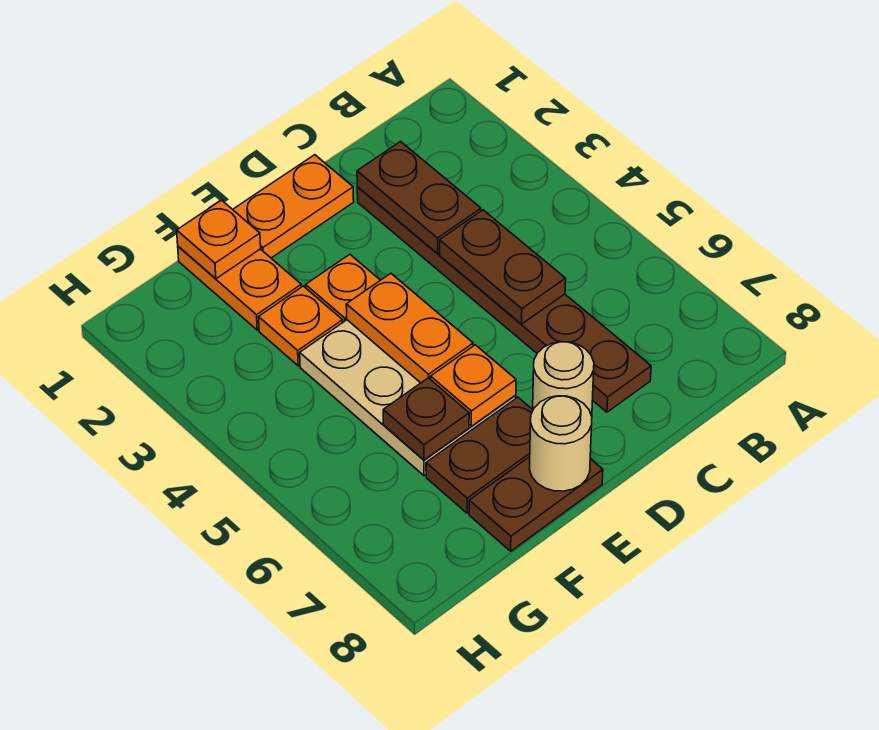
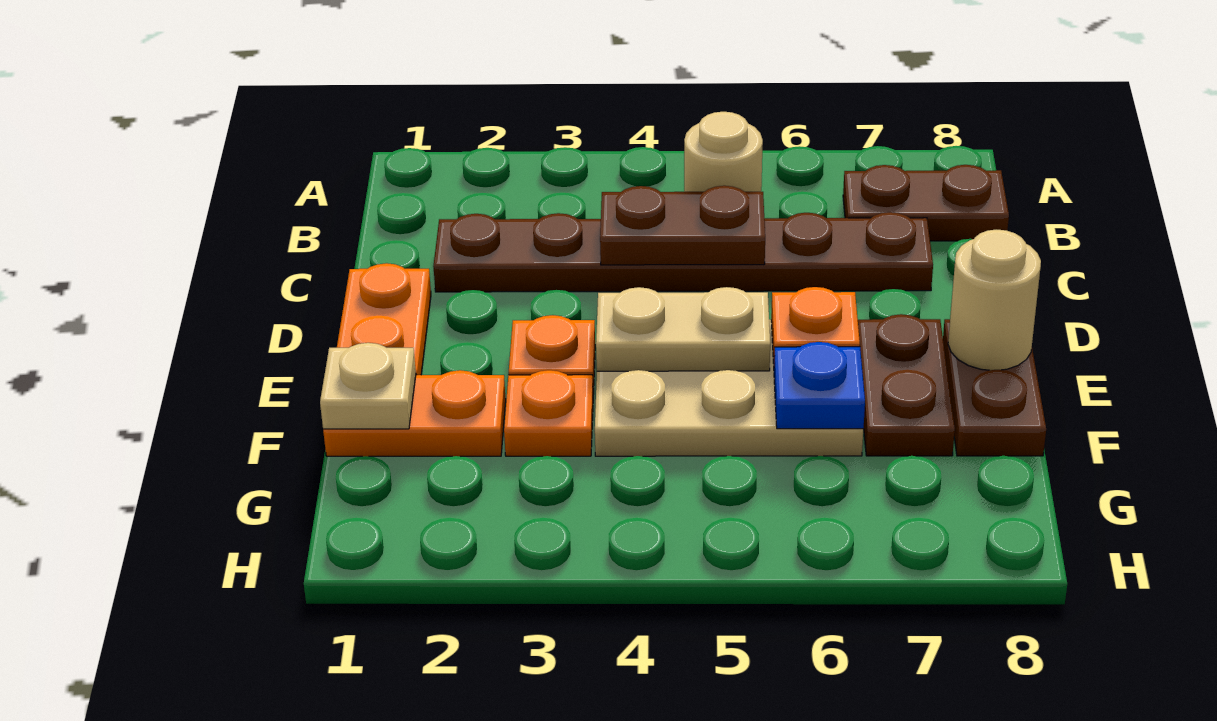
brown 1x2 plate [357,142,481,253] -> brown 1x2 plate moved to [843,165,1009,241]
tan 1x1 round brick [533,342,594,416] -> tan 1x1 round brick moved to [684,112,763,192]
orange 1x2 plate [346,274,473,383] -> tan 1x2 plate [596,287,770,371]
orange 1x1 plate [177,200,261,279] -> tan 1x1 plate [320,343,416,429]
brown 1x1 plate [383,378,469,460] -> blue 1x1 plate [774,342,865,429]

